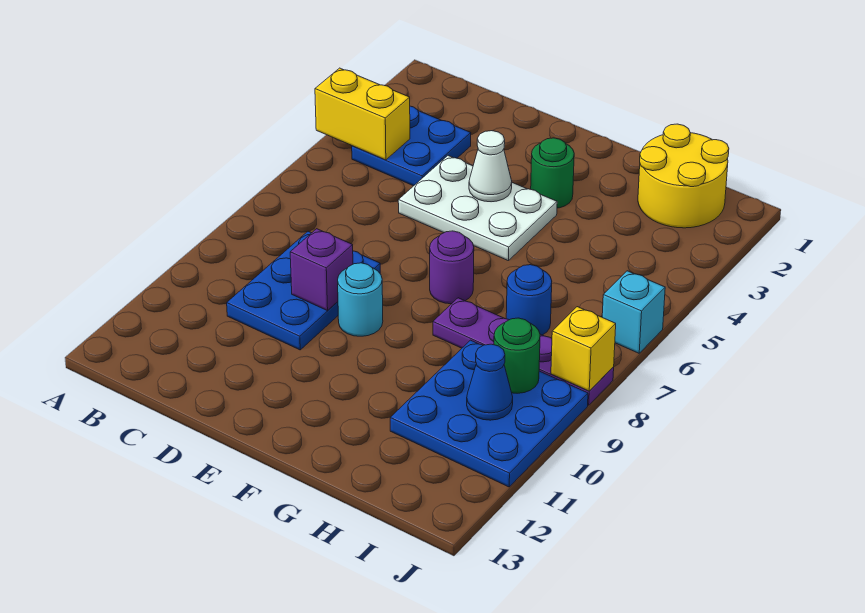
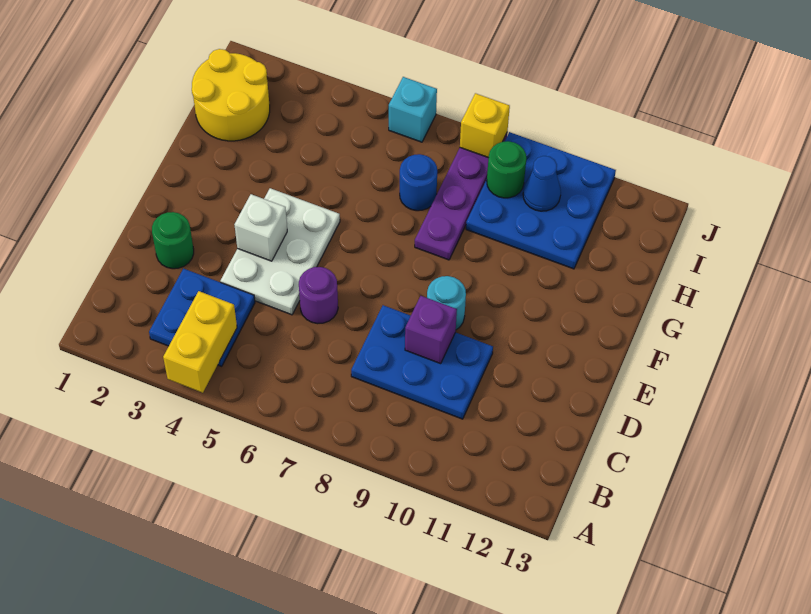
white 1x1 cone [469,131,512,202] -> white 1x1 brick [234,194,287,261]
green 1x1 round brick [531,138,574,208] -> green 1x1 round brick moved to [152,212,194,269]
purple 1x1 round brick [430,231,474,304] -> purple 1x1 round brick moved to [299,267,338,324]

